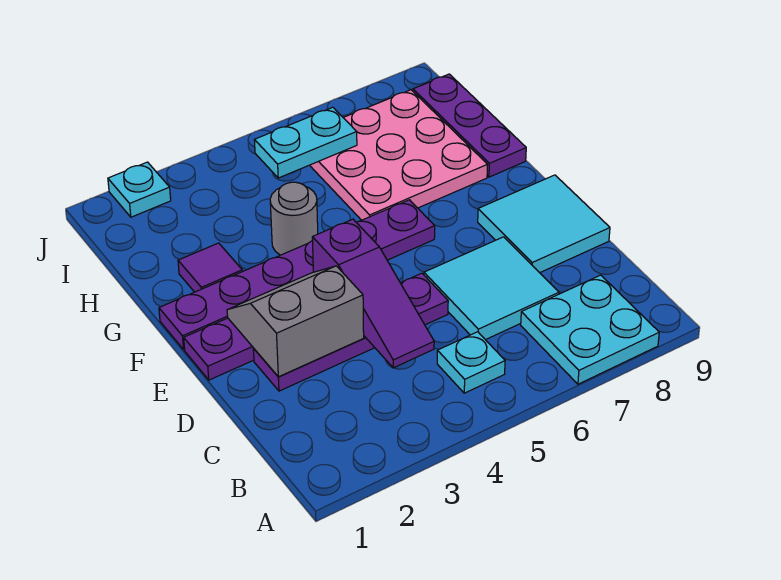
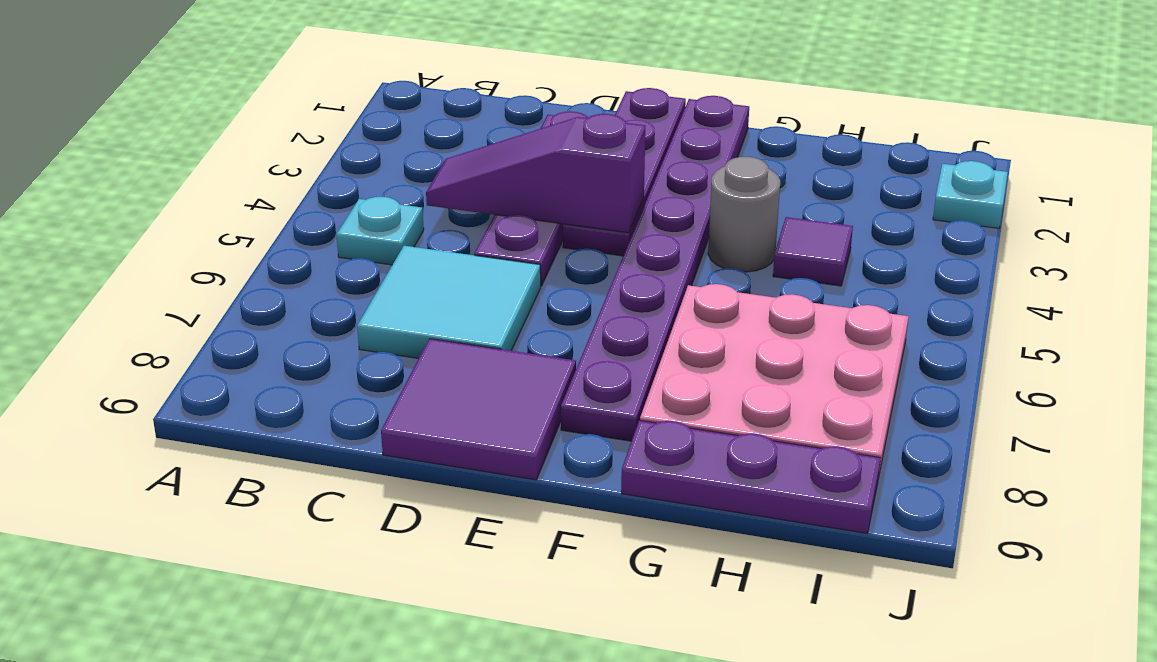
cyan 2x2 plate [521,275,659,384] -> none
grey 2x2 slope [227,266,364,377] -> none
cyan 2x2 tile [478,175,610,273] -> purple 2x2 tile [381,339,576,480]
purple 1x6 plate [159,200,435,349] -> purple 1x8 plate [561,96,749,441]
purple 1x1 tile [178,243,242,292] -> purple 1x1 tile moved to [773,217,853,286]
cyan 1x2 plate [254,107,357,178] -> none

